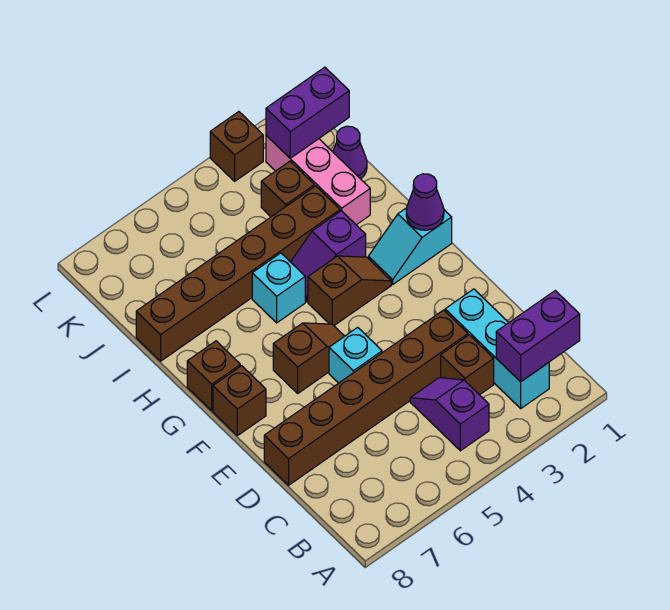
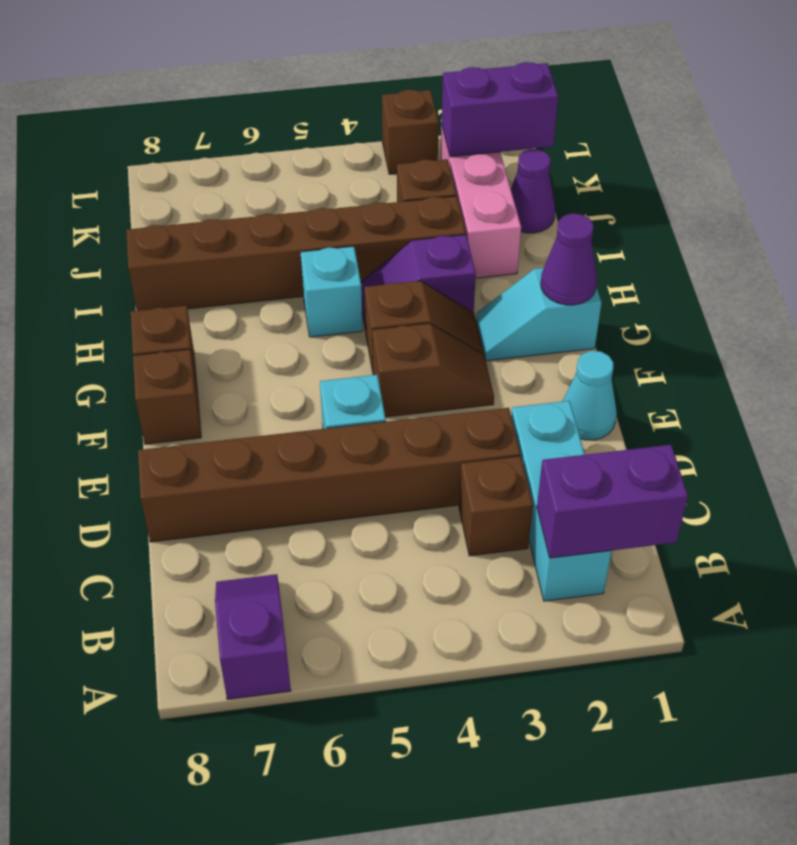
purple 1x2 slope [410,378,489,451] -> purple 1x2 slope moved to [215,574,291,699]
none -> cyan 1x1 cone [562,351,617,440]
brown 1x2 slope [273,323,344,393] -> brown 1x2 slope moved to [372,323,494,417]

